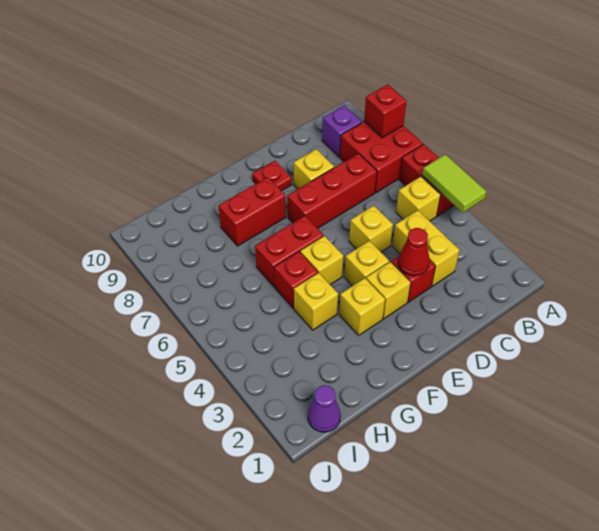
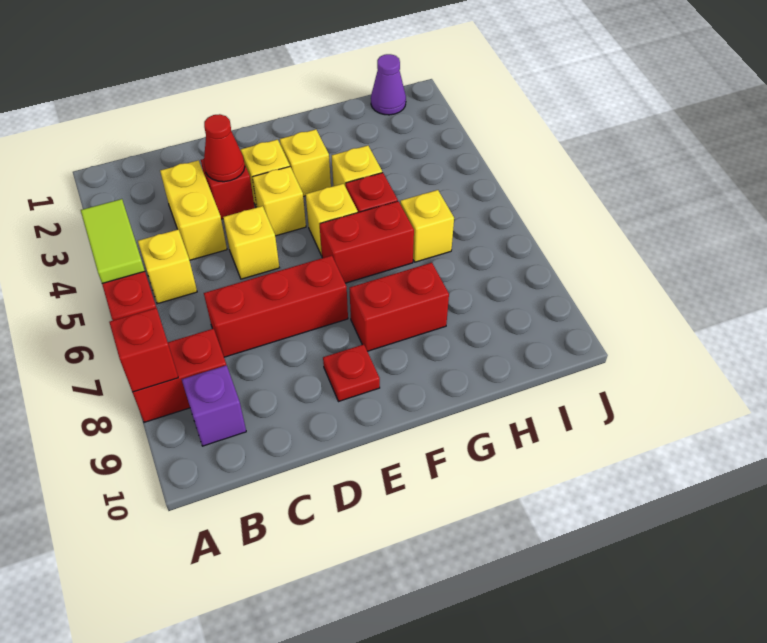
red 2x2 brick [340,122,423,193] -> red 1x2 brick [133,329,226,422]
yellow 1x1 brick [294,149,334,189] -> yellow 1x1 brick moved to [400,190,454,262]

